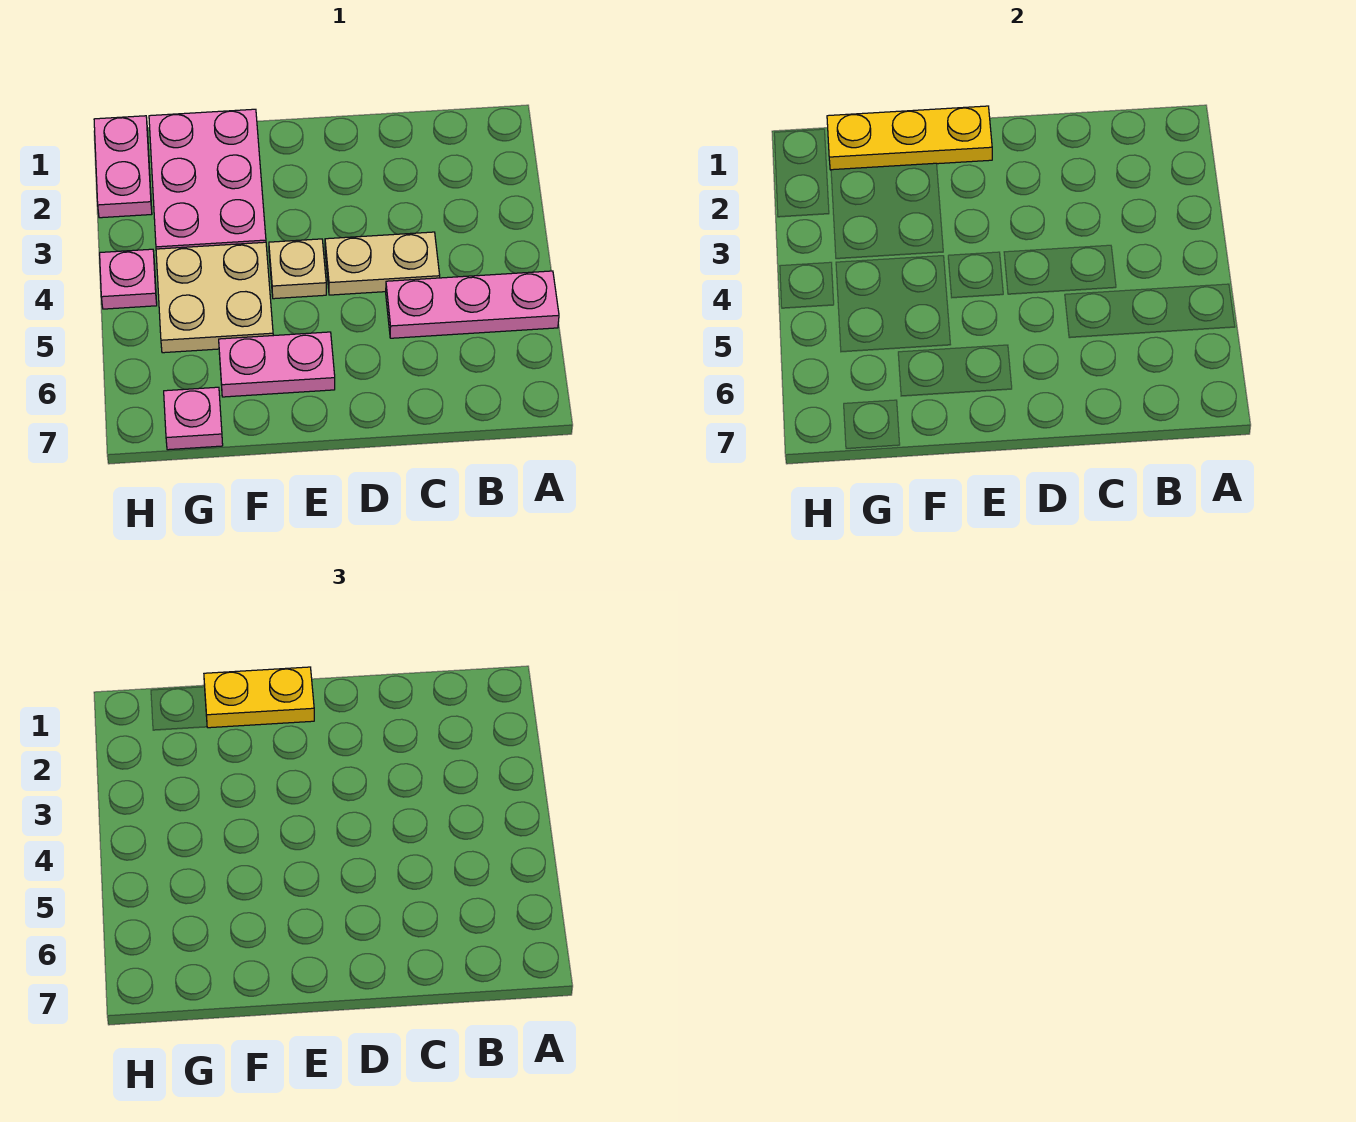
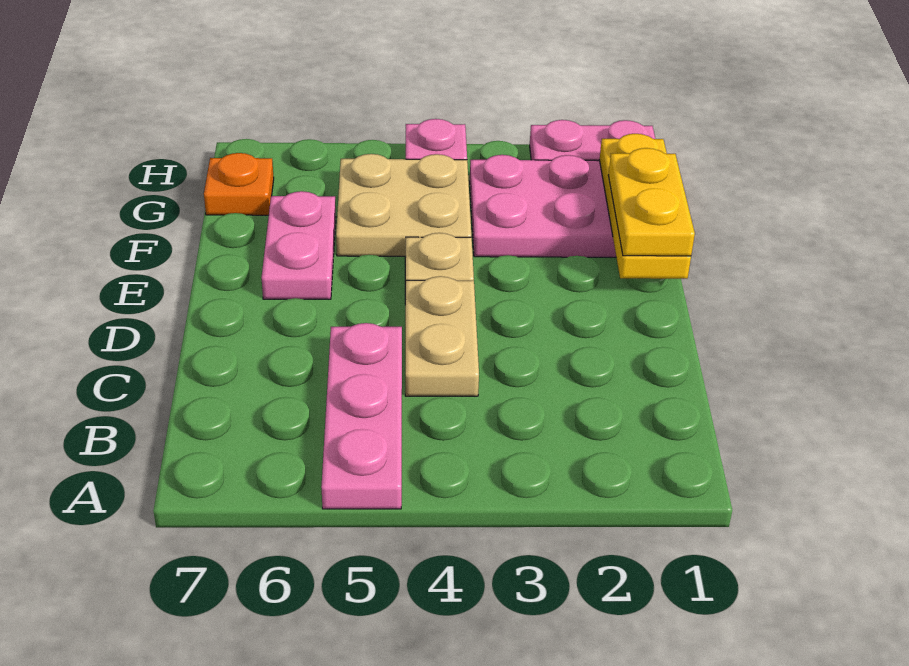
pink 1x1 plate [164,387,223,450] -> orange 1x1 plate [204,153,274,215]

